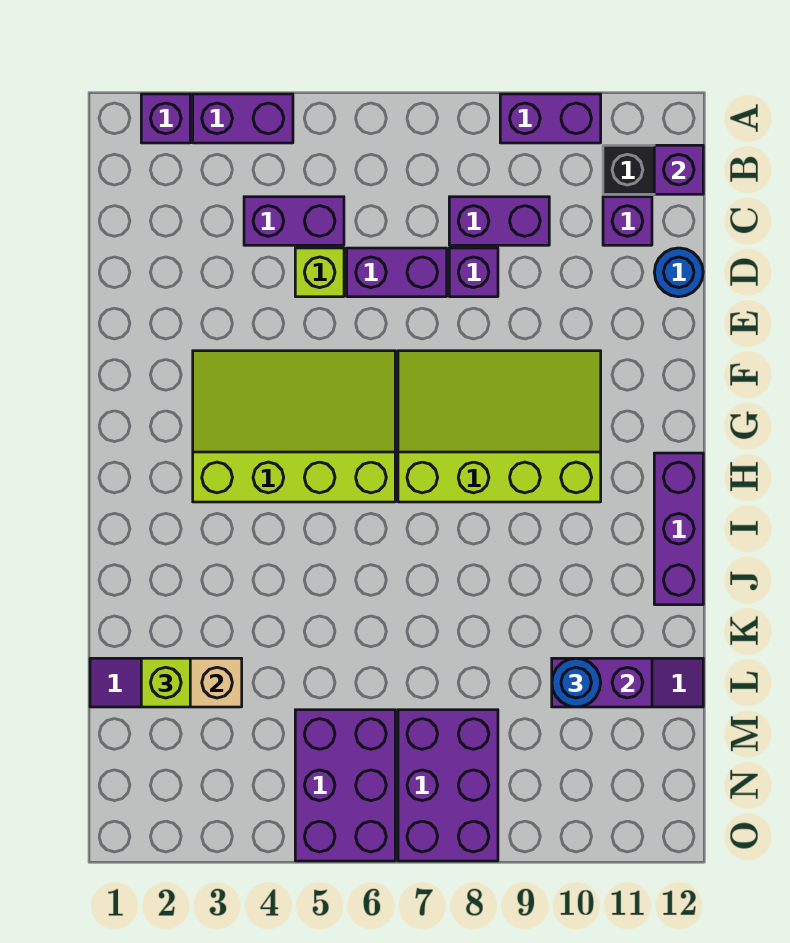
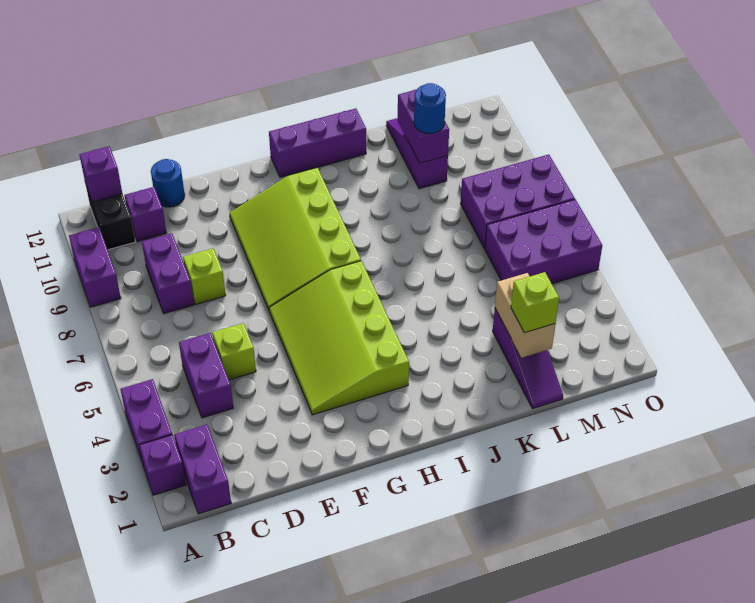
purple 1x2 brick [347,248,447,297] -> purple 1x2 brick moved to [174,424,231,514]
purple 1x1 brick [449,248,498,297] -> lime 1x1 brick [183,249,226,304]

